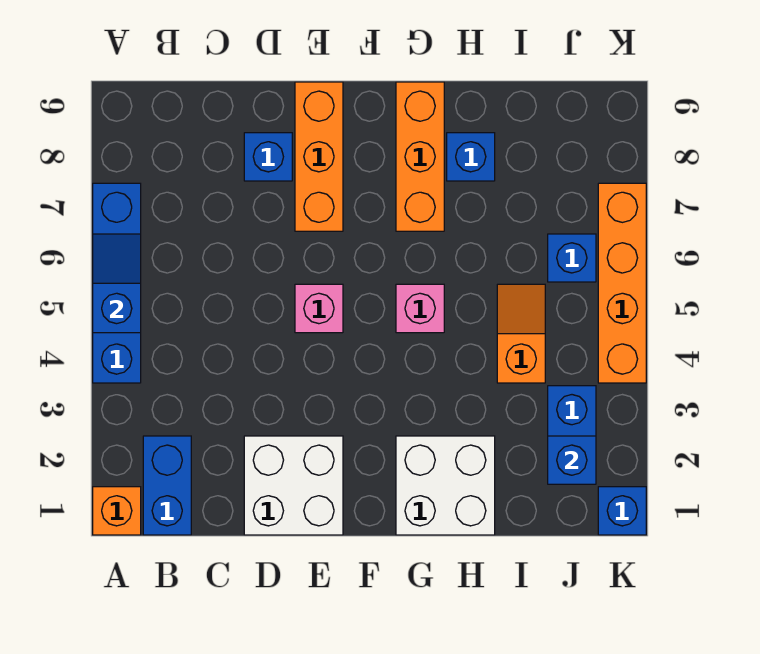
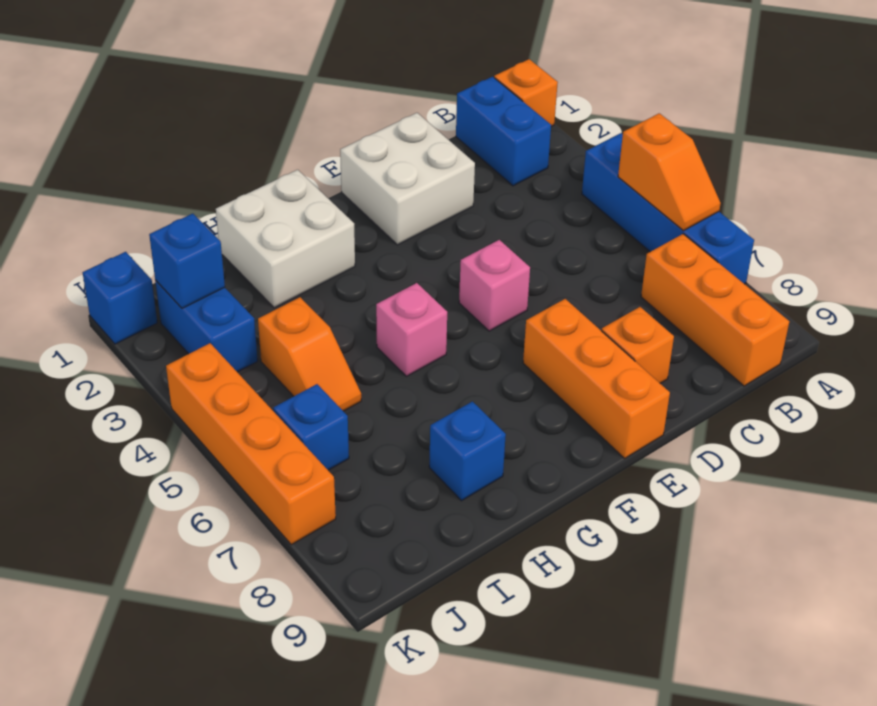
blue 1x2 slope [93,234,141,333] -> orange 1x2 slope [618,113,721,231]
blue 1x1 brick [244,133,292,181] -> orange 1x1 brick [601,307,674,383]
orange 1x3 brick [396,82,444,231] -> orange 1x3 brick moved to [641,234,789,386]

